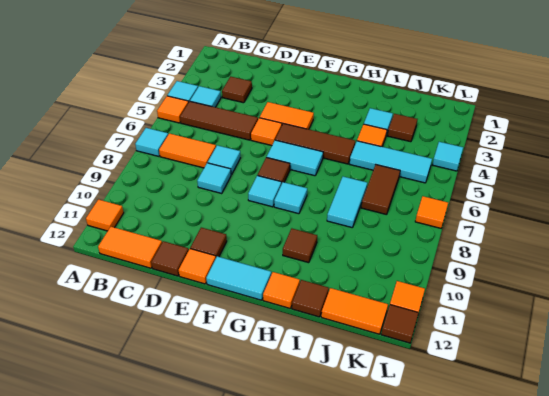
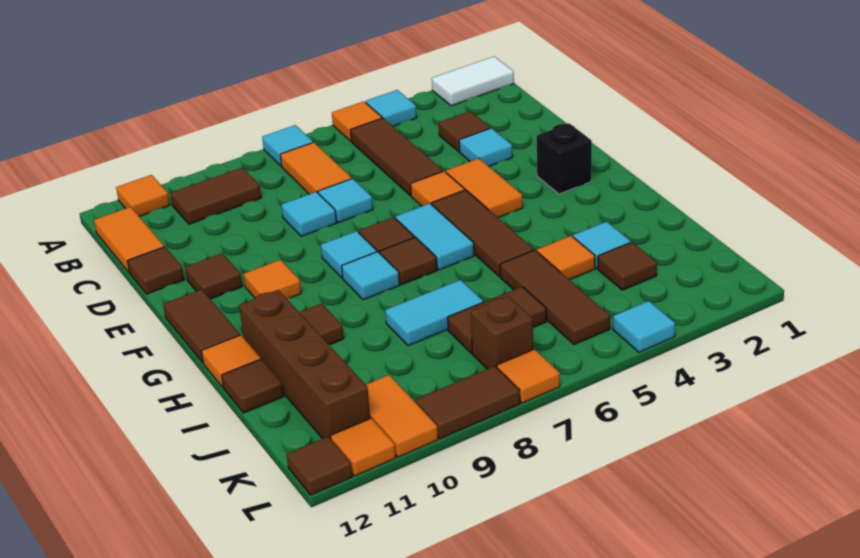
none -> white 1x2 tile [432,56,514,106]
cyan 1x1 tile [190,86,221,107] -> cyan 1x1 tile moved to [459,128,512,166]
none -> brown 1x2 tile [170,167,261,224]
orange 1x1 tile [179,249,216,284] -> orange 1x1 tile moved to [244,260,301,299]
none -> black 1x1 brick [537,123,592,194]
cyan 1x2 tile [206,256,271,300] -> brown 1x2 tile [163,289,240,363]
none -> brown 1x1 tile [380,237,437,285]
none -> brown 1x4 brick [239,290,370,439]
cyan 1x3 tile [350,141,432,183] -> brown 1x3 tile [500,250,610,345]
orange 1x2 tile [321,288,388,334] -> orange 1x2 tile moved to [366,375,438,457]
none -> brown 1x1 brick [471,296,533,369]
none -> brown 1x2 tile [415,366,520,439]

